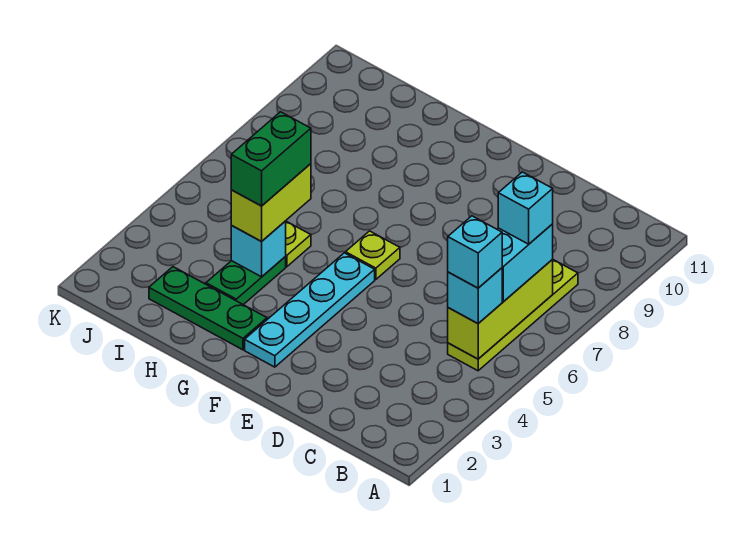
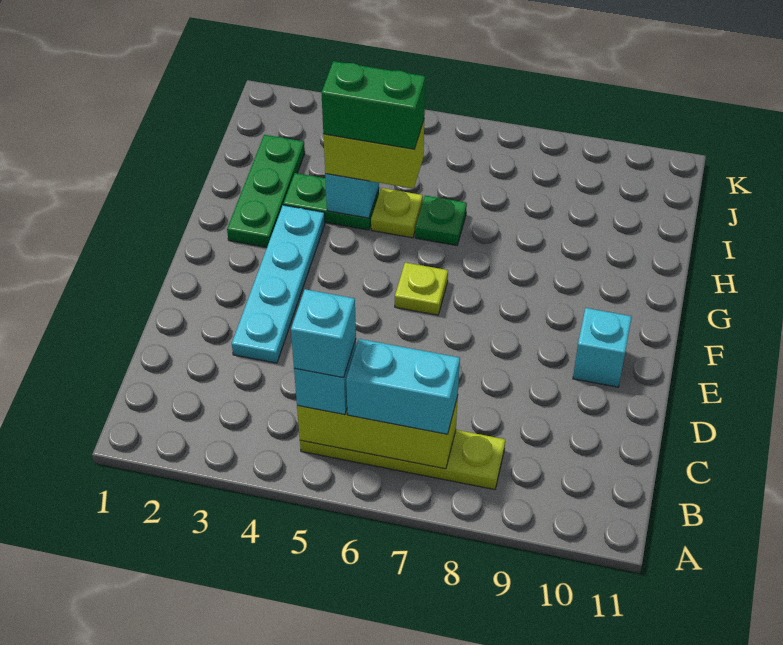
cyan 1x1 brick [498,172,553,244] -> cyan 1x1 brick moved to [573,308,632,387]
cyan 1x4 plate [245,253,375,367] -> cyan 1x4 plate turned to [232,205,325,363]
none -> green 1x1 plate [415,195,467,246]

